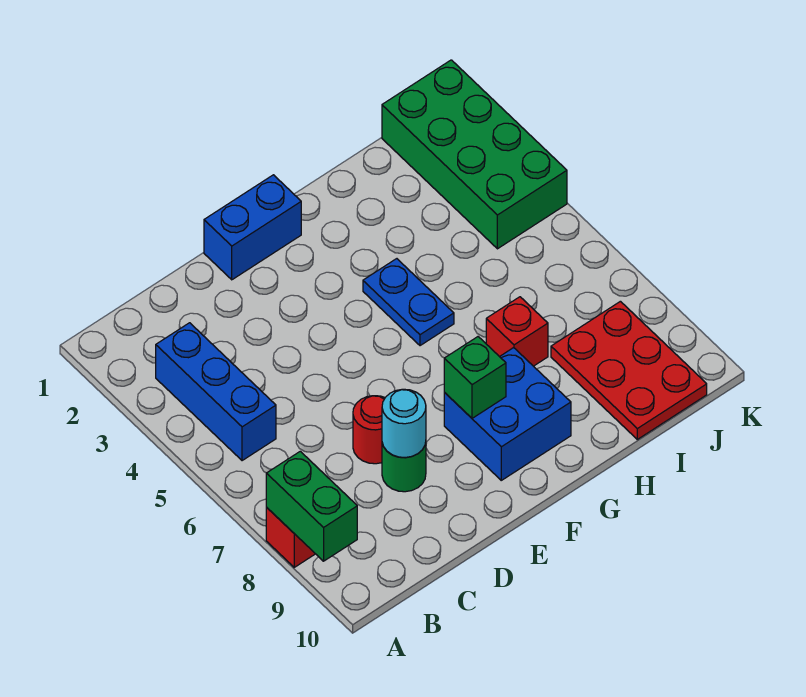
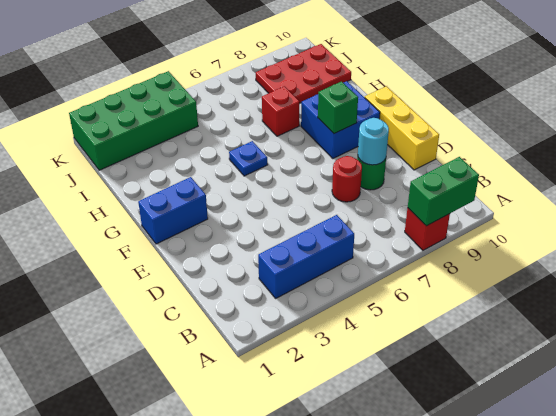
none -> yellow 1x3 brick [365,86,439,170]
blue 1x2 brick [204,175,301,280] -> blue 1x2 brick turned to [138,177,208,244]
blue 1x2 plate [363,259,454,346] -> blue 1x1 plate [229,141,268,176]

